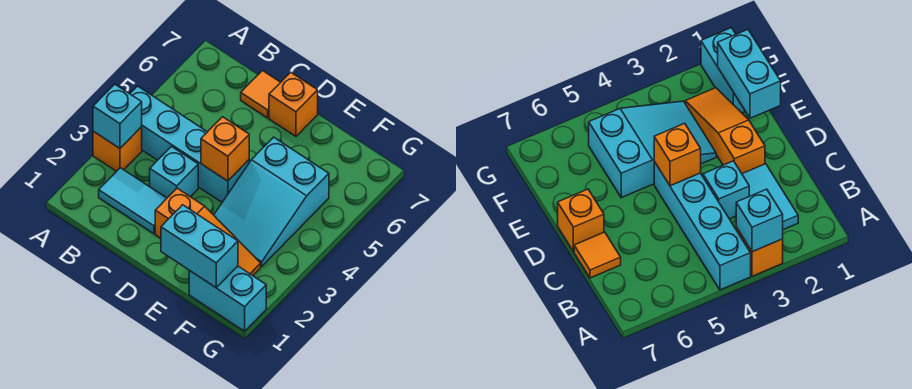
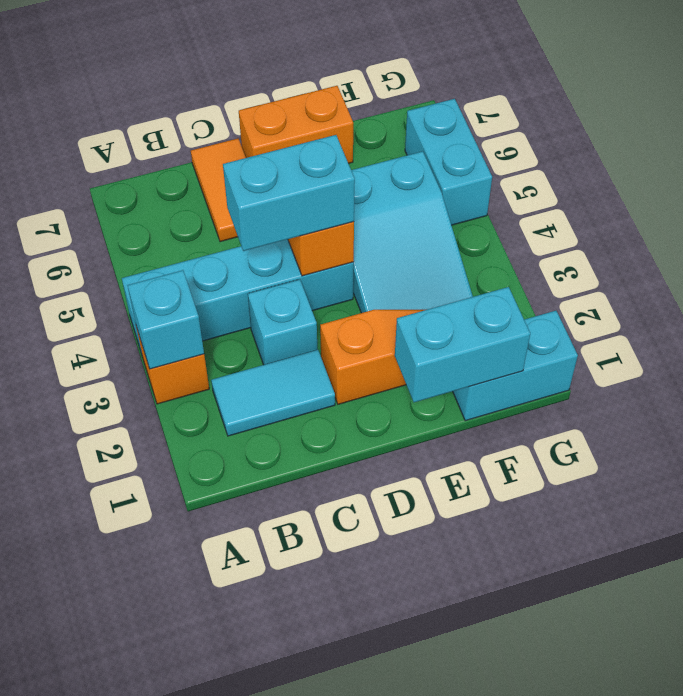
none -> cyan 1x2 brick [223,135,355,251]
orange 1x1 tile [241,70,281,118] -> orange 1x2 tile [191,139,246,242]
orange 1x1 brick [269,72,318,136] -> orange 1x2 brick [239,86,353,163]
none -> cyan 1x2 brick [405,99,492,225]

